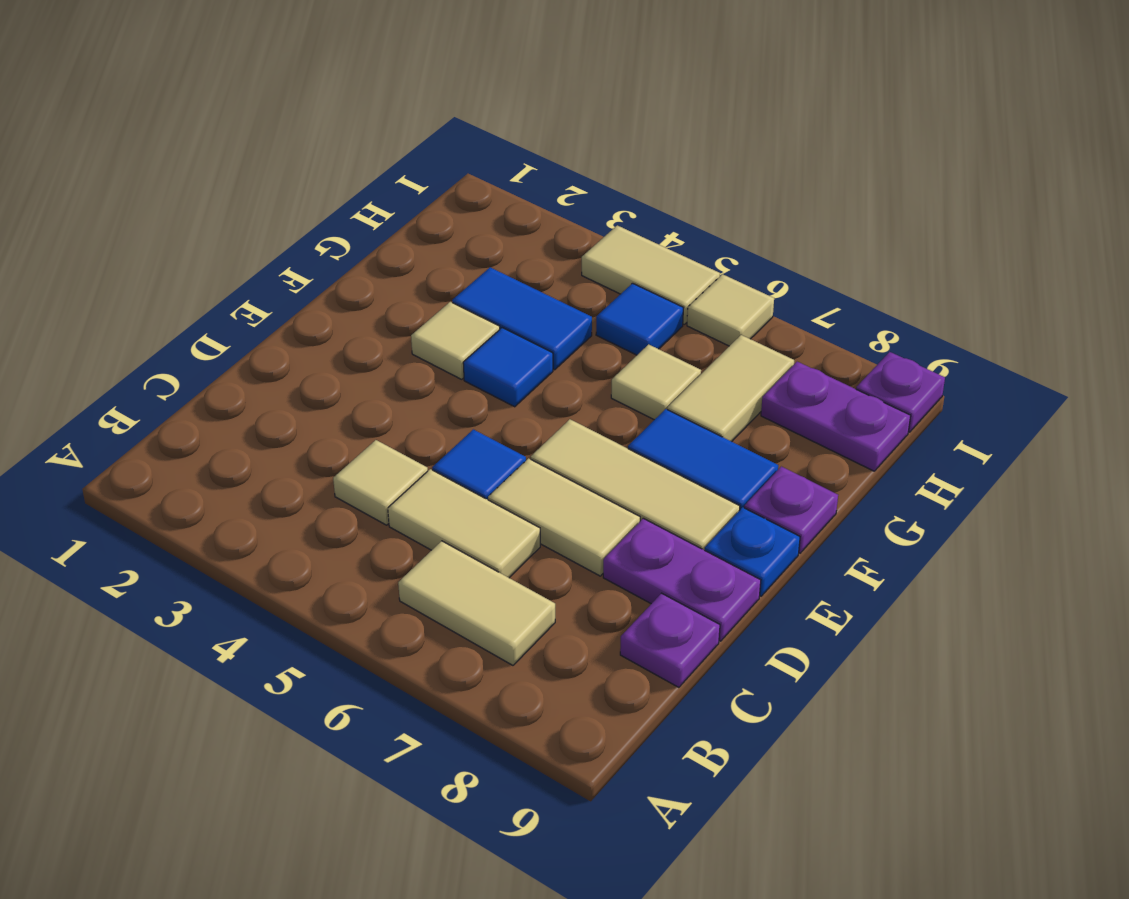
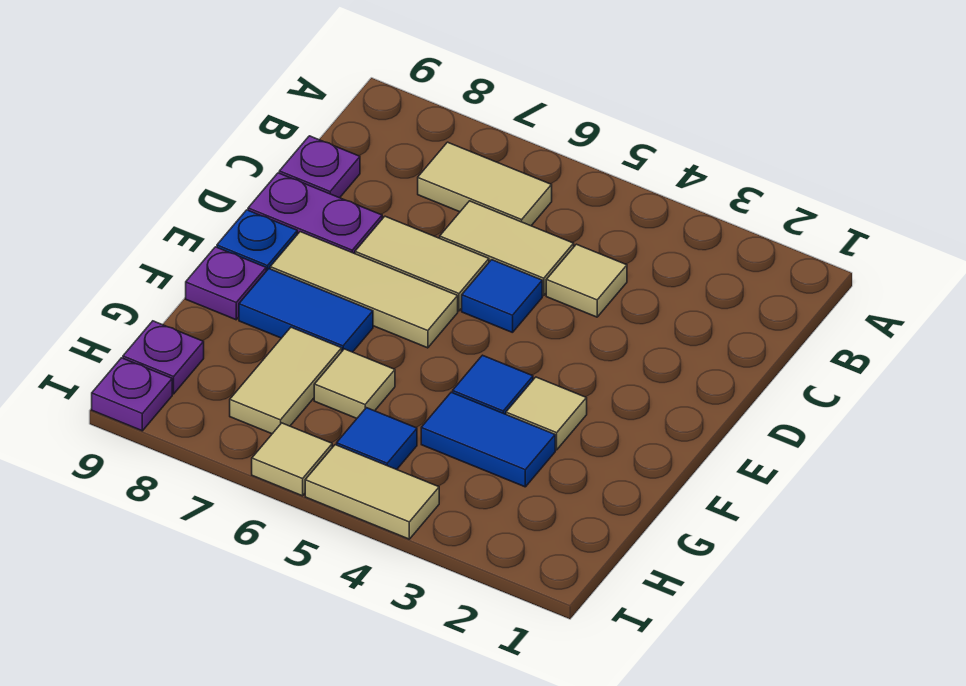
purple 1x2 plate [761,362,911,471] -> purple 1x1 plate [123,321,204,394]

